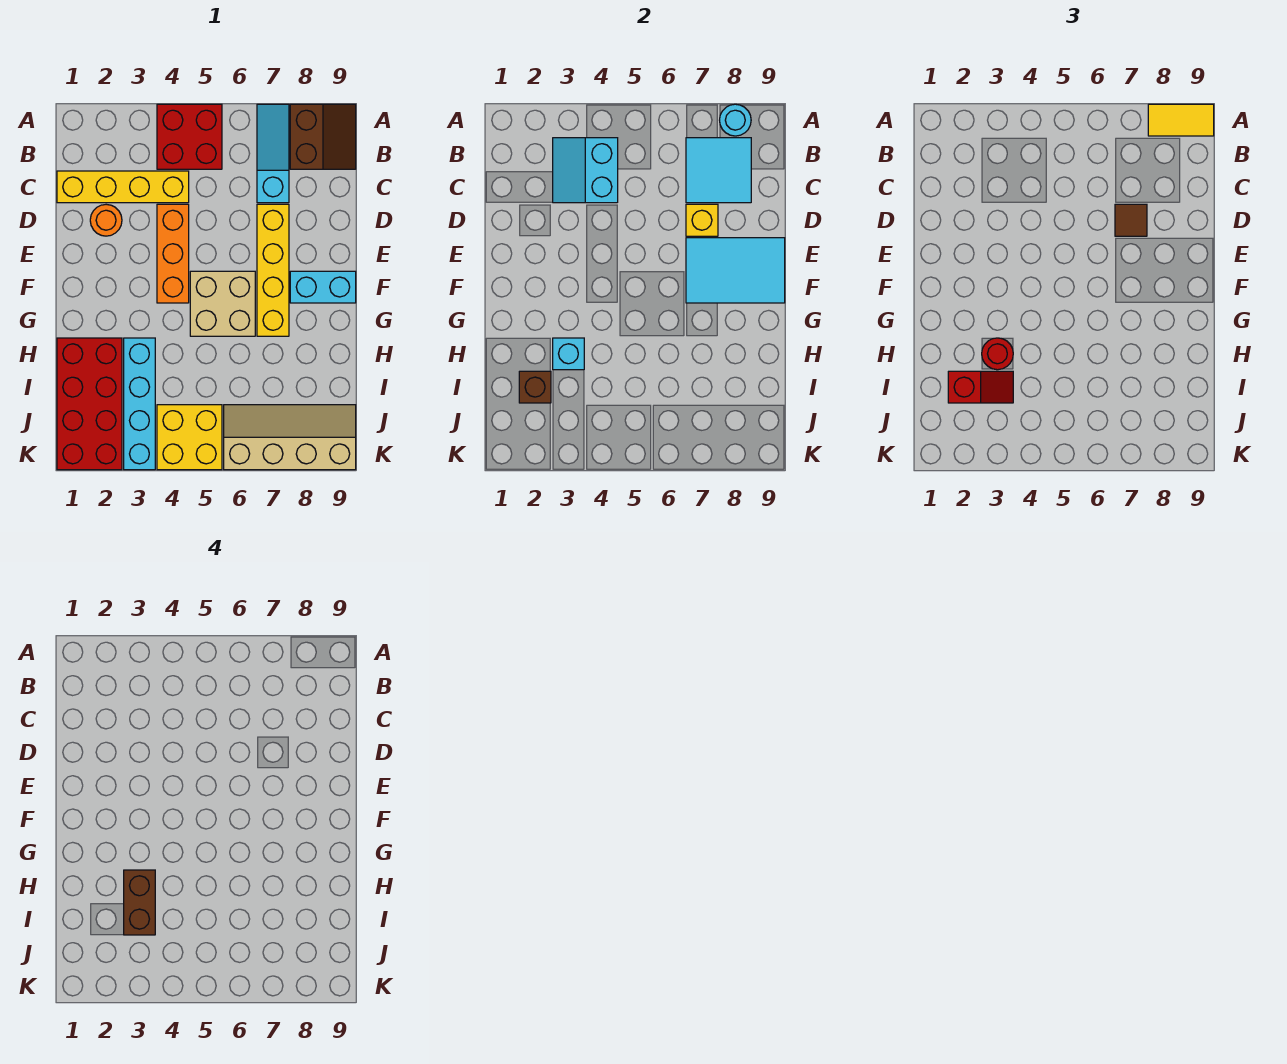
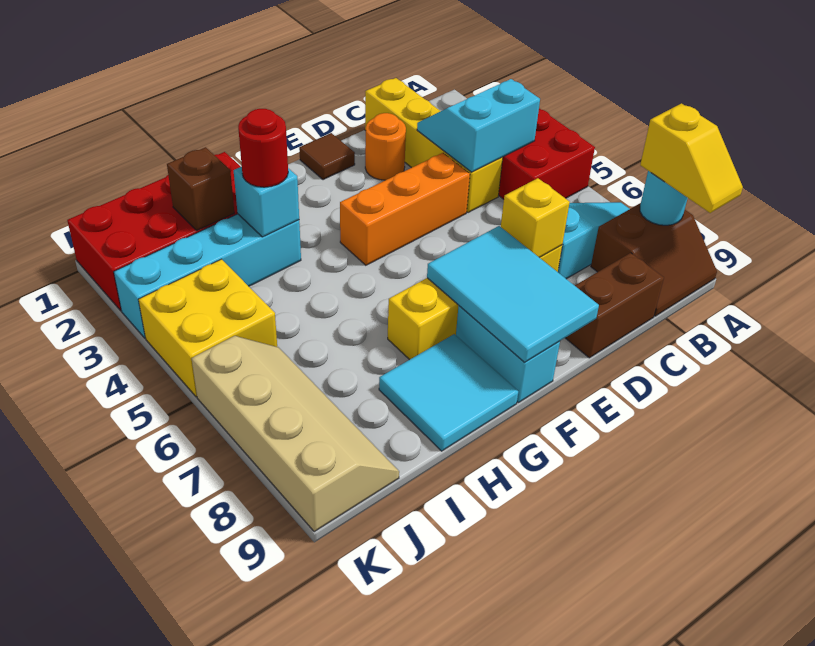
yellow 1x2 tile [1148,104,1214,136] -> yellow 1x2 slope [640,103,743,213]
cyan 2x2 tile [686,138,751,203] -> cyan 2x2 tile moved to [379,334,518,451]
brown 1x1 tile [1115,204,1147,236] -> brown 1x1 tile moved to [299,133,355,180]
tan 2x2 brick [190,271,255,336] -> none
brown 1x2 brick [124,870,155,935] -> brown 1x2 brick moved to [566,253,664,358]
red 1x2 slope [948,371,1013,403] -> none

